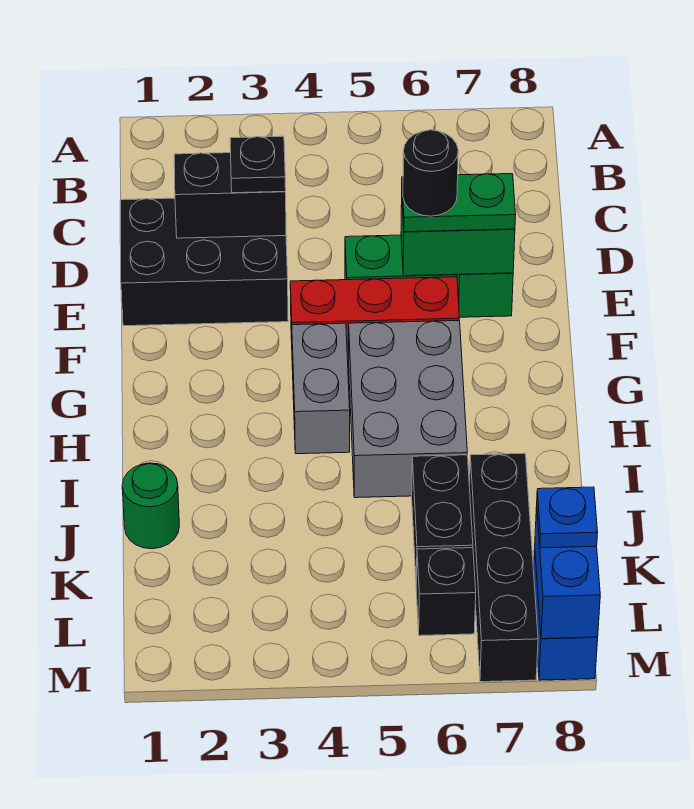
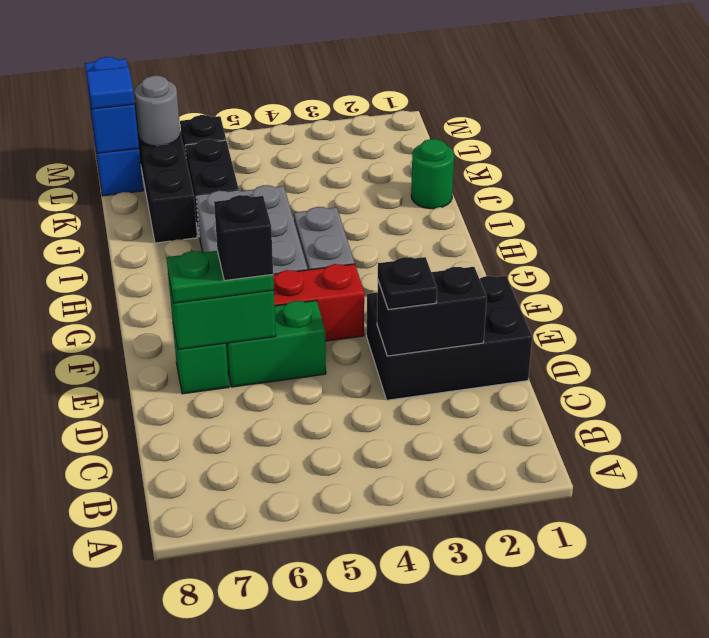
black 1x1 round brick [403,130,458,216] -> black 1x1 brick [214,195,273,281]
none -> grey 1x1 round brick [135,76,180,146]
blue 1x1 plate [537,487,598,548] -> blue 1x1 tile [87,67,134,109]

